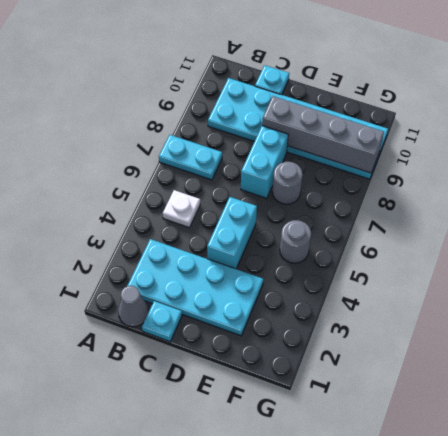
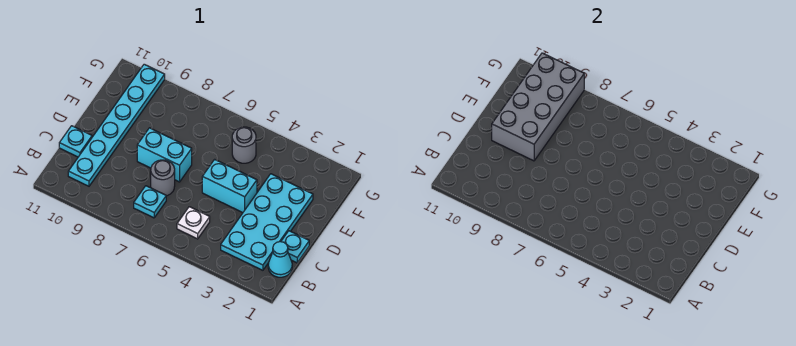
cyan 1x2 plate [159,135,222,180] -> cyan 1x1 plate [134,186,166,218]
grey 1x1 cone [118,286,148,327] -> cyan 1x1 cone [268,242,292,277]
cyan 2x6 plate [208,78,388,179] -> cyan 1x6 plate [68,64,165,186]
grey 1x4 brick [262,96,384,173] -> grey 2x4 brick [492,53,584,161]
grey 1x1 round brick [272,162,303,204] -> grey 1x1 round brick moved to [151,160,175,196]

